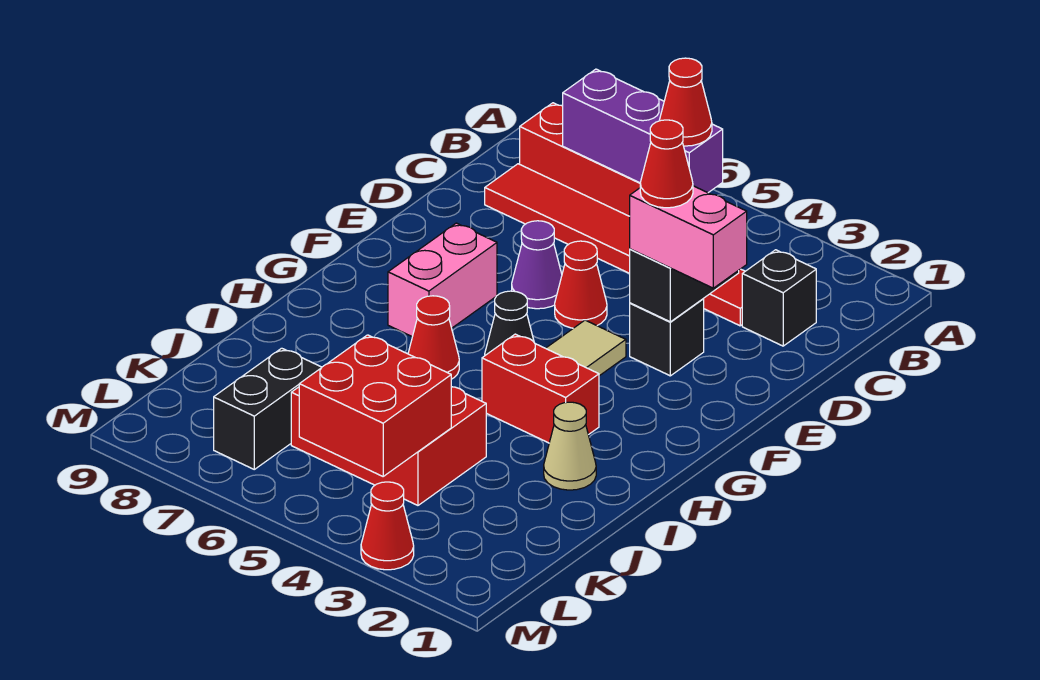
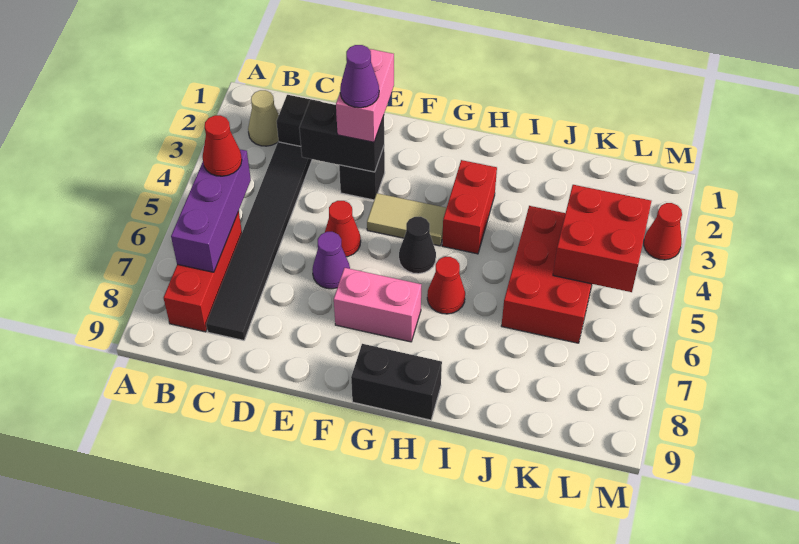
red 1x6 tile [485,164,745,326] -> black 1x6 tile [206,142,312,340]
red 1x1 cone [640,120,693,208] -> purple 1x1 cone [340,45,379,108]
tan 1x1 cone [544,402,596,490] -> tan 1x1 cone moved to [248,90,279,146]
black 1x2 brick [214,348,322,469] -> black 1x2 brick moved to [351,344,442,420]

